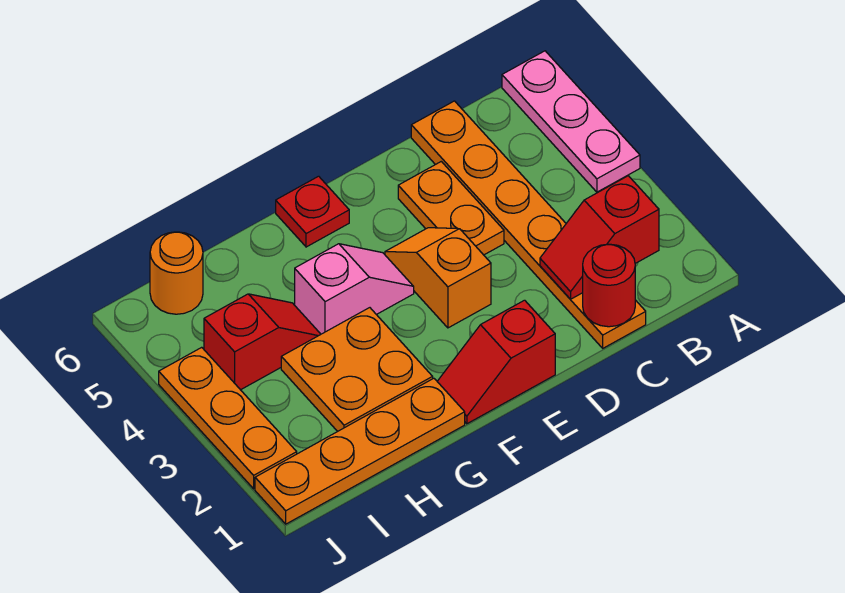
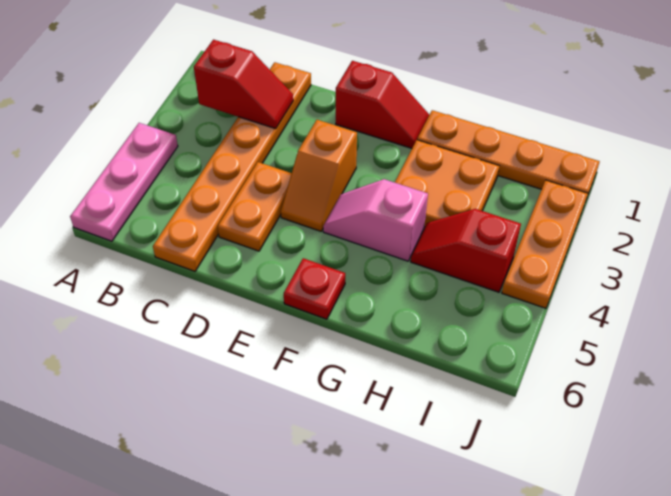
red 1x1 round brick [583,244,635,327] -> none
orange 1x1 round brick [150,232,203,314] -> none

